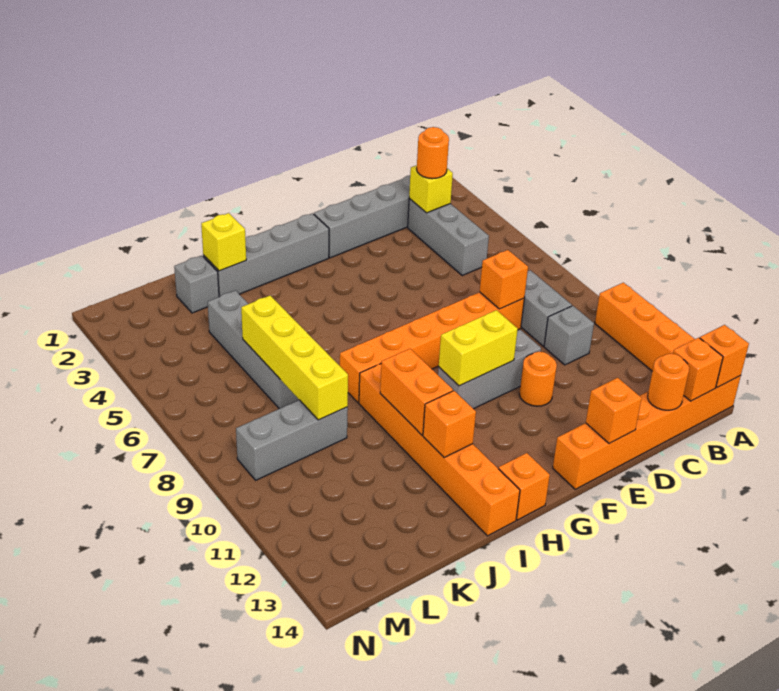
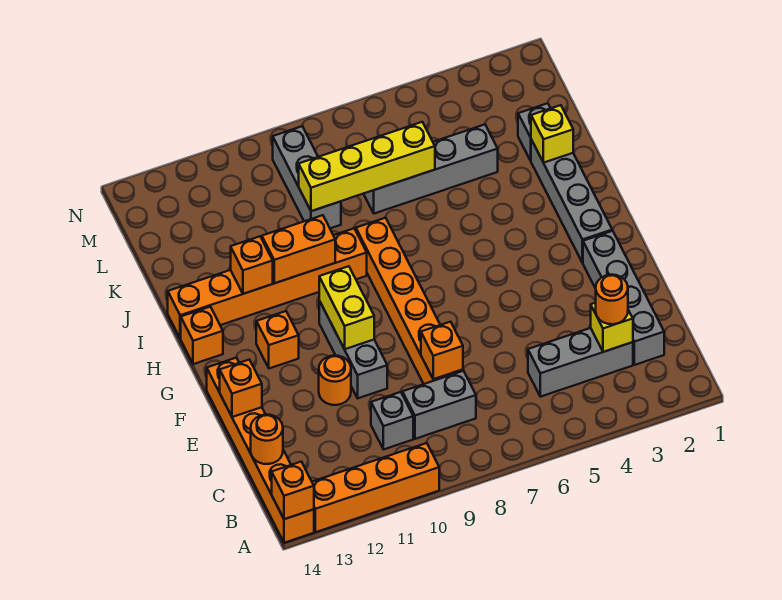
orange 1x1 brick [673,338,723,401] -> orange 1x1 brick moved to [256,311,299,368]

